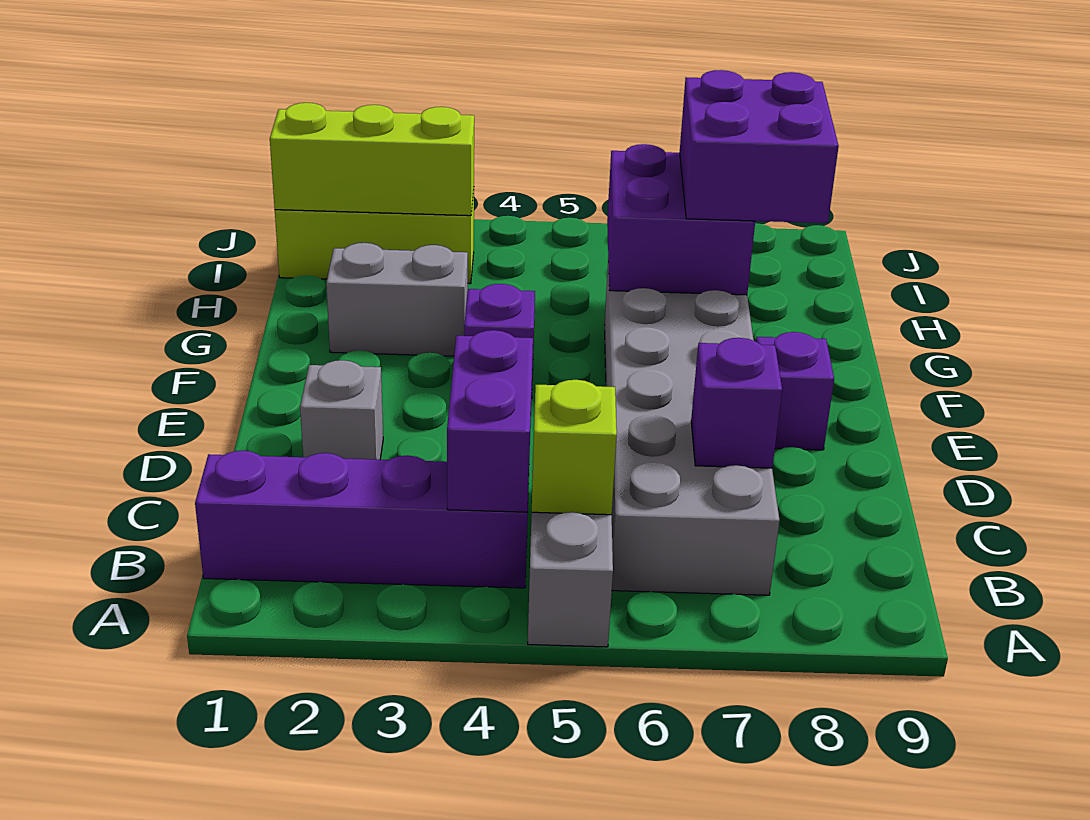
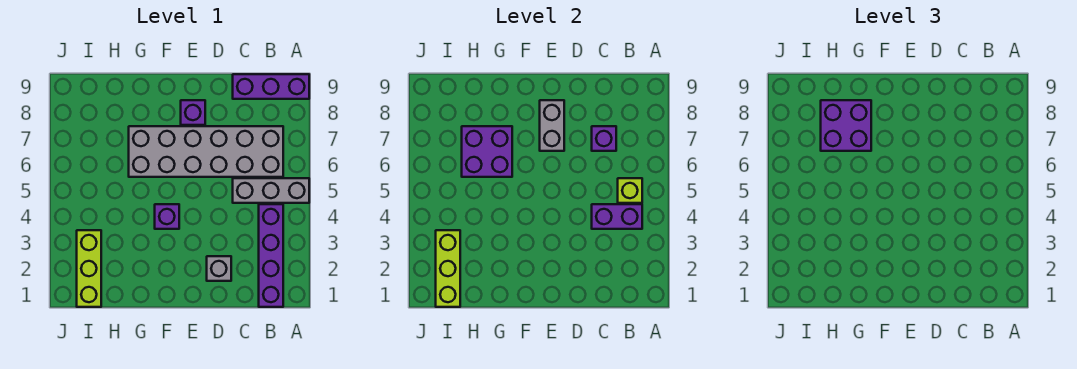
none -> purple 1x3 brick [233,74,309,99]
grey 1x2 brick [326,243,468,356] -> grey 1x2 brick moved to [540,100,564,151]

